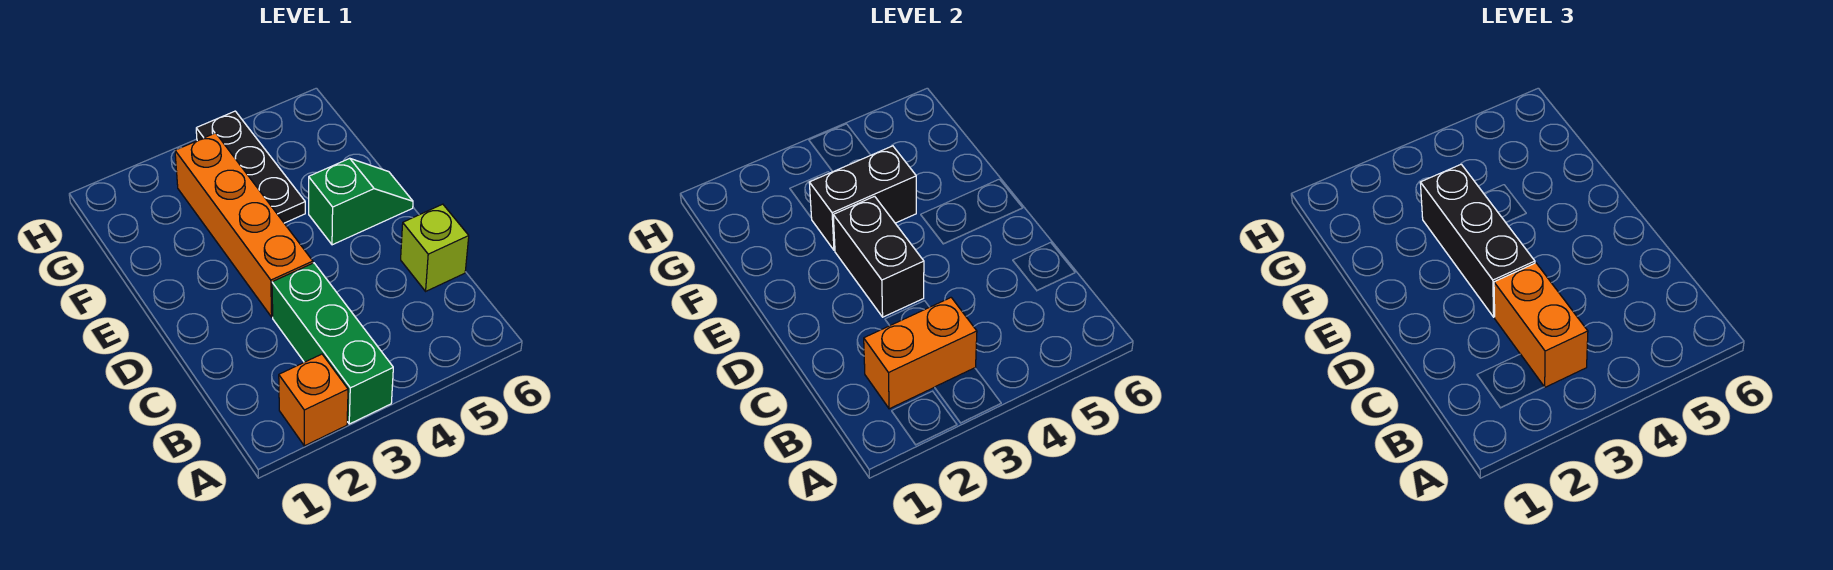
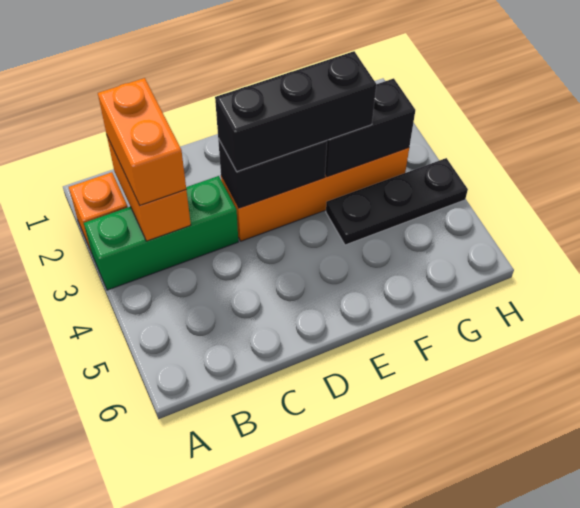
orange 1x2 brick [1494,263,1588,387] -> orange 1x2 brick turned to [98,78,186,205]
lime 1x1 brick [401,204,469,291] -> none
green 1x2 slope [309,158,413,245] -> none
black 1x2 brick [809,146,916,250] -> black 1x2 brick turned to [325,78,415,177]

